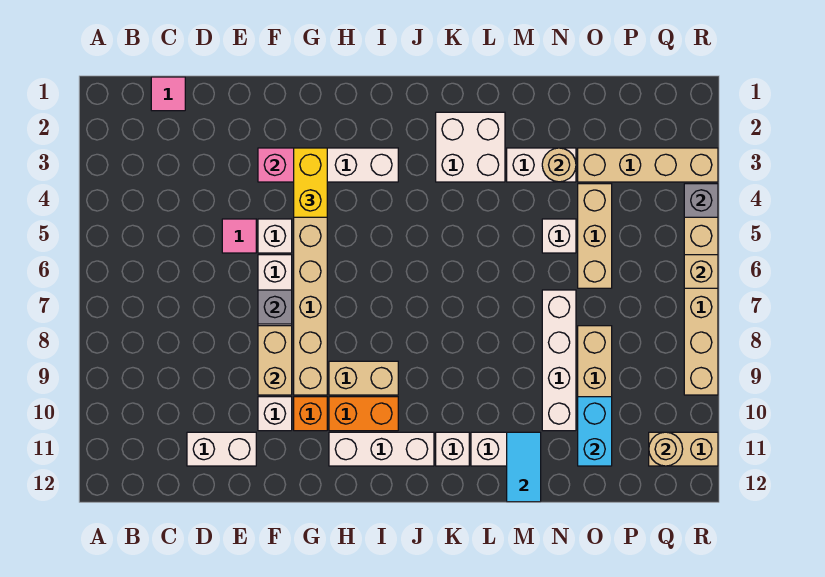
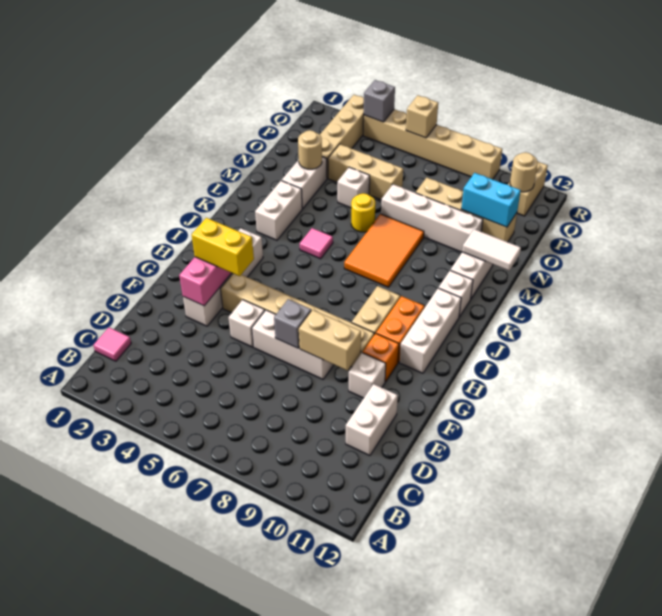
pink 1x1 tile [222,219,256,253] -> pink 1x1 tile moved to [300,228,333,259]
white 2x2 brick [436,112,505,182] -> white 1x2 brick [255,181,302,240]
none -> orange 2x3 tile [344,214,424,287]
none -> yellow 1x1 round brick [351,193,375,232]
cyan 1x2 tile [507,432,541,502] -> white 1x2 tile [462,229,521,271]

